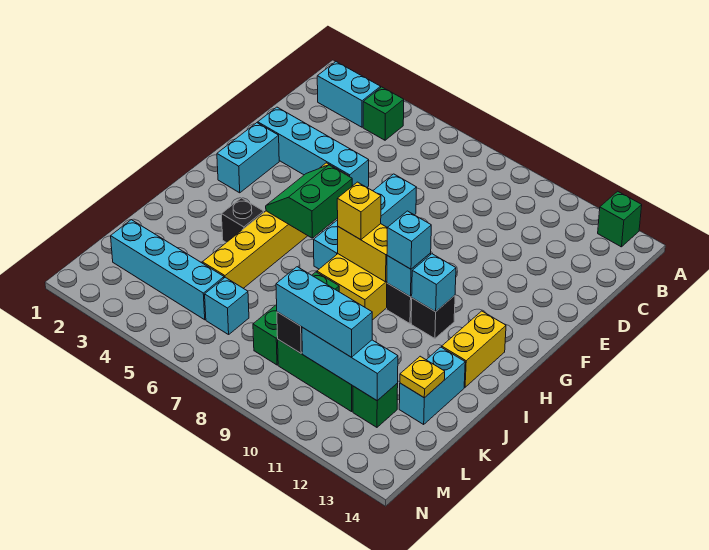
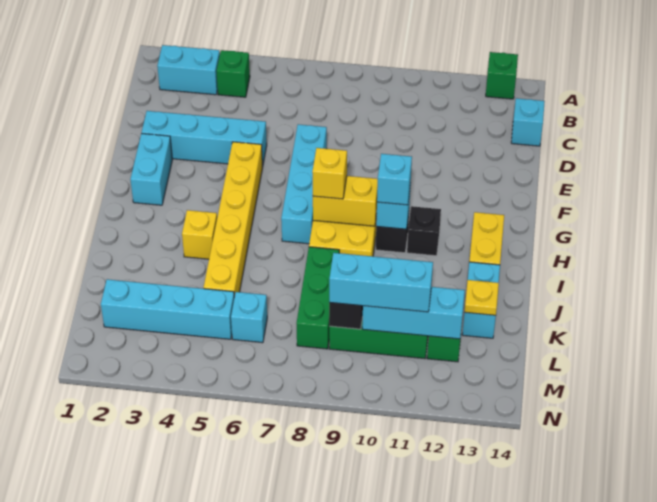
green 2x2 slope [266,165,352,238] -> none
cyan 1x1 brick [412,254,456,312] -> cyan 1x1 brick moved to [511,98,545,146]
black 1x1 brick [222,198,264,243] -> yellow 1x1 brick [182,210,217,259]

